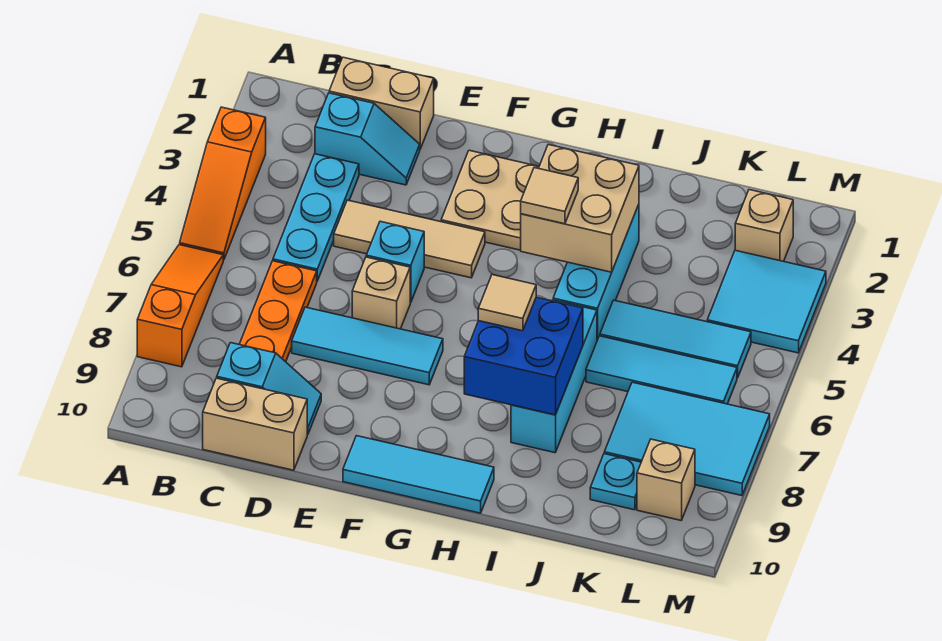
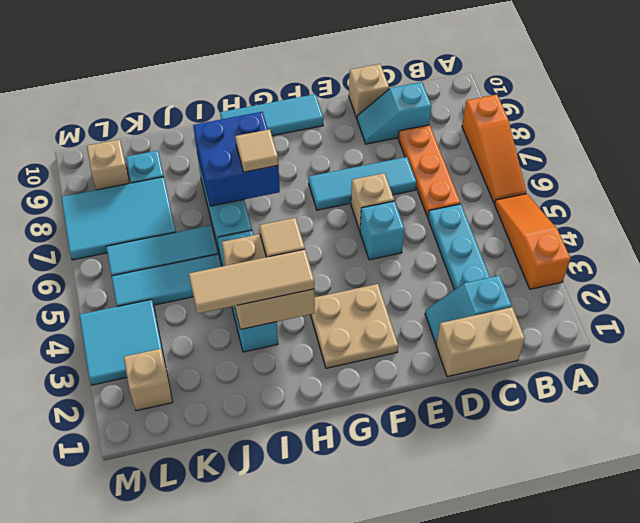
tan 1x2 brick [203,378,307,470] -> tan 1x1 brick [349,64,389,118]
tan 1x3 tile [334,200,485,278] -> tan 1x3 tile moved to [189,249,314,314]

